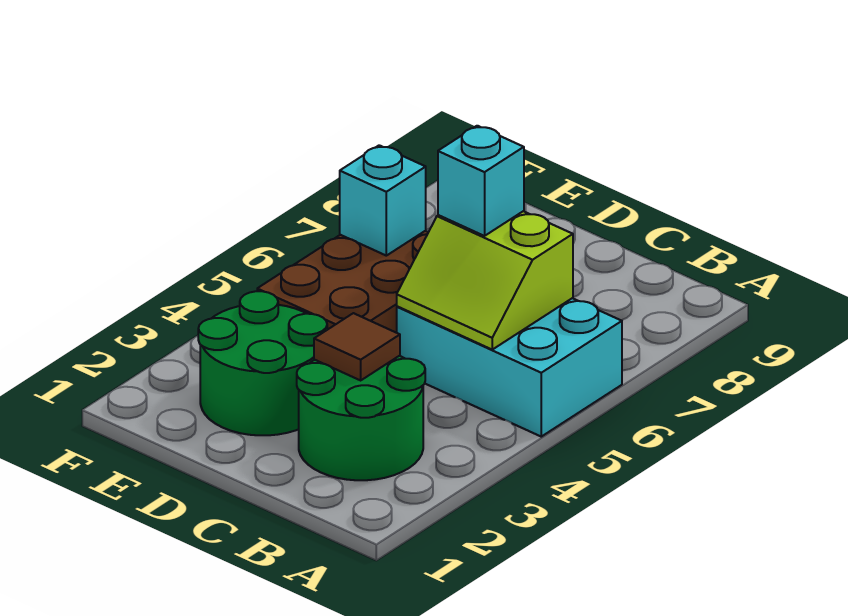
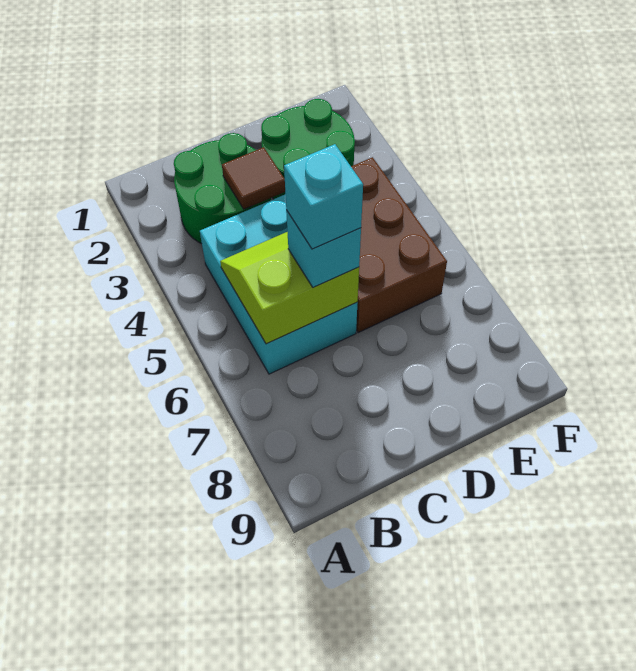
cyan 2x3 brick [397,298,622,437] -> cyan 2x3 brick turned to [200,194,358,374]
cyan 1x1 brick [340,145,426,256] -> cyan 1x1 brick moved to [284,144,363,249]

